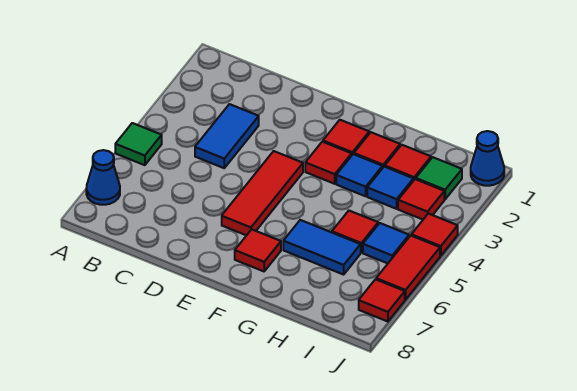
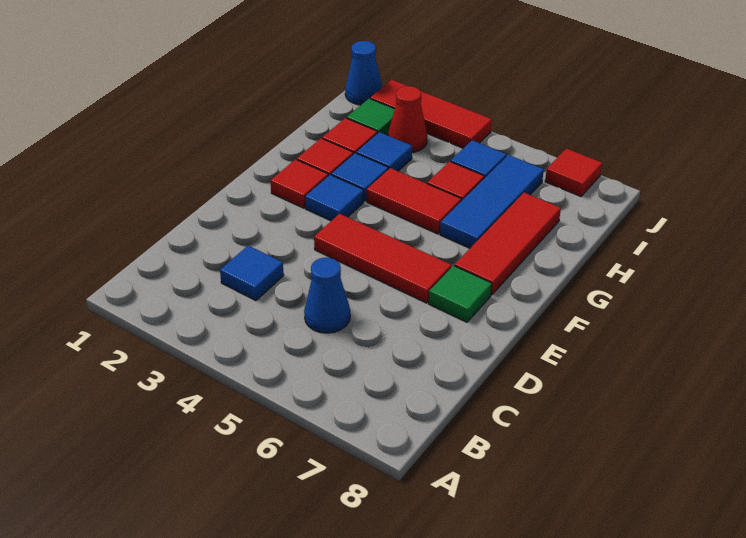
green 1x1 tile [115,123,162,165] -> green 1x1 tile moved to [429,266,492,322]
blue 1x1 cone [86,150,120,205] -> blue 1x1 cone moved to [304,258,350,333]
blue 1x2 tile [195,104,259,168] -> blue 1x1 tile [220,246,284,301]
red 1x1 tile [305,142,352,184] -> blue 1x1 tile [305,175,364,221]
red 1x1 tile [235,229,281,271] -> red 1x3 tile [455,193,561,295]
blue 1x2 tile [283,220,361,275] -> blue 1x3 tile [440,155,544,248]
red 1x1 tile [398,179,444,219] -> red 1x1 cone [388,86,427,152]
red 1x1 tile [411,214,458,256] -> red 1x3 tile [370,80,492,148]
red 1x2 tile [376,236,440,300] -> red 1x2 tile moved to [367,168,461,234]

